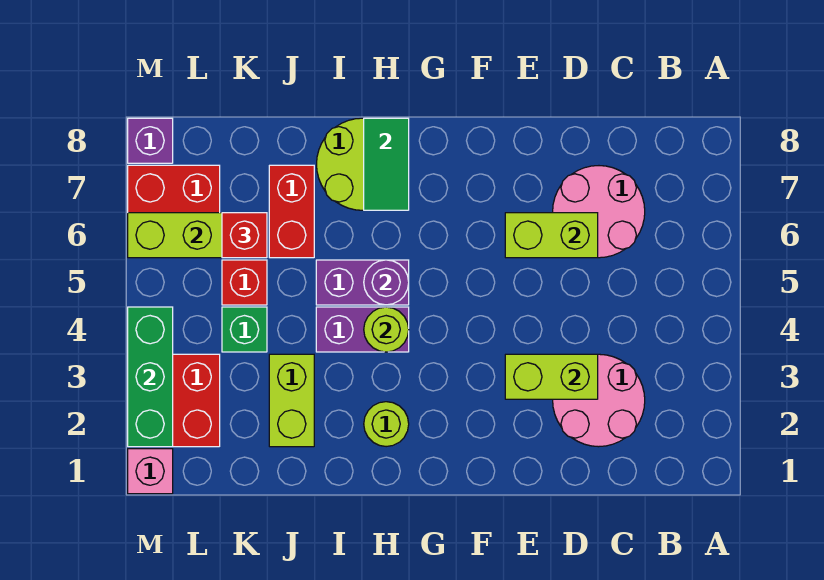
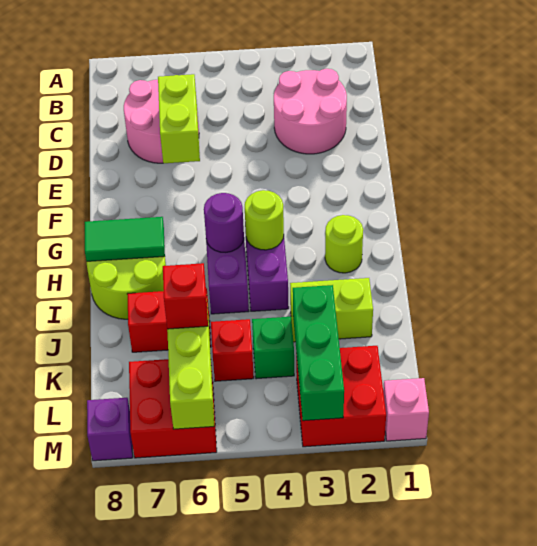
lime 1x2 brick [505,354,598,399] -> none
green 1x3 brick [128,307,173,447] -> green 1x3 brick turned to [293,285,344,421]

